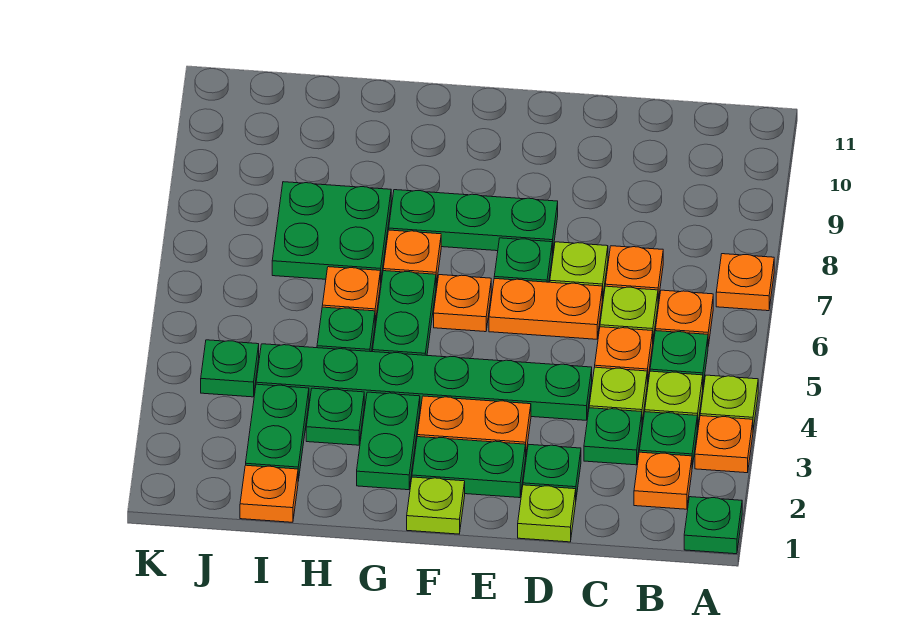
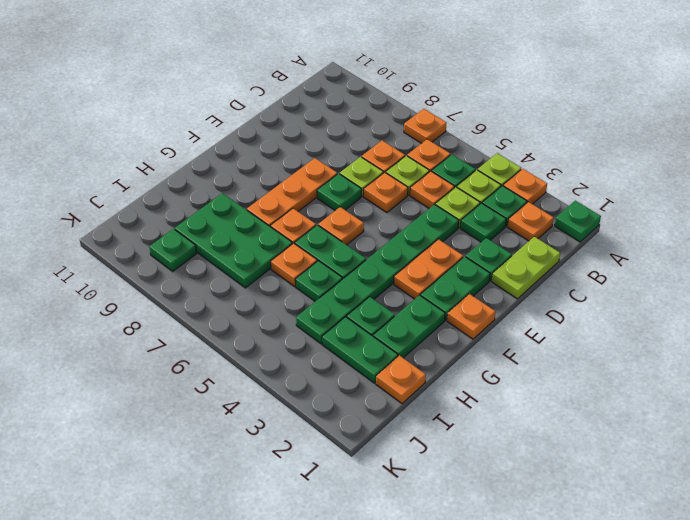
lime 1x1 plate [518,485,576,542] -> lime 1x2 plate [492,237,560,299]
orange 1x2 plate [489,278,602,339] -> orange 1x1 plate [364,172,408,213]
green 1x3 plate [389,190,558,254] -> orange 1x3 plate [247,158,337,227]
lime 1x1 plate [407,477,465,534] -> orange 1x1 plate [447,294,495,339]
green 1x2 plate [357,392,420,490] -> green 1x2 plate turned to [373,295,445,358]
green 2x2 plate [272,182,391,283] -> green 2x3 plate [175,193,292,288]
green 1x1 plate [201,340,259,397] -> green 1x1 plate moved to [149,229,197,271]

